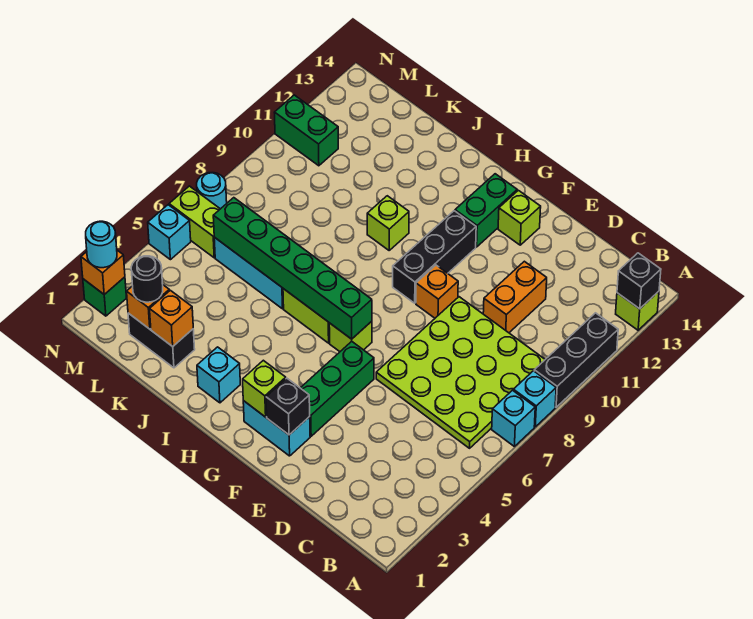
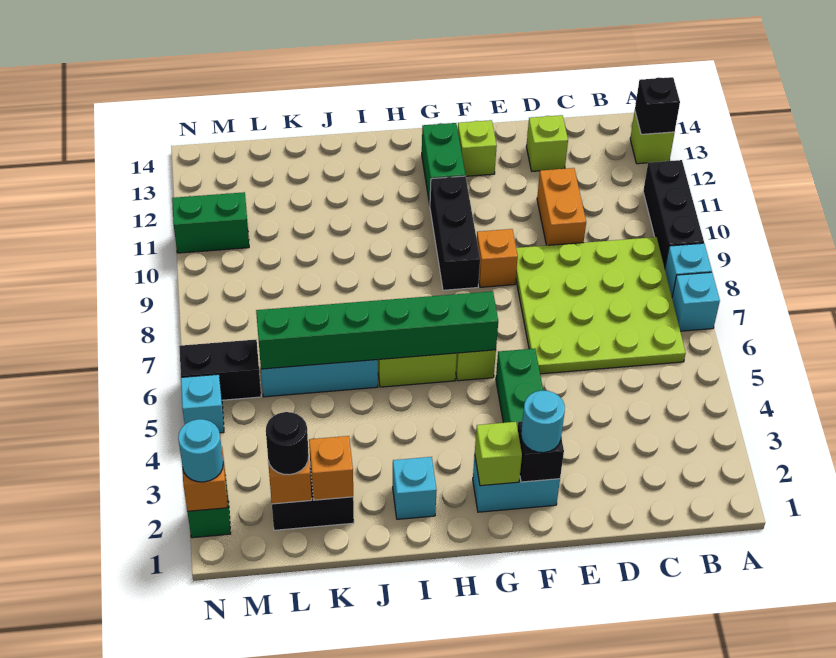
lime 1x1 brick [367,196,409,250] -> lime 1x1 brick moved to [526,115,568,171]
lime 1x2 brick [169,186,220,258] -> black 1x2 brick [179,340,261,400]
cyan 1x1 round brick [197,173,227,209] -> cyan 1x1 round brick moved to [521,390,565,453]

